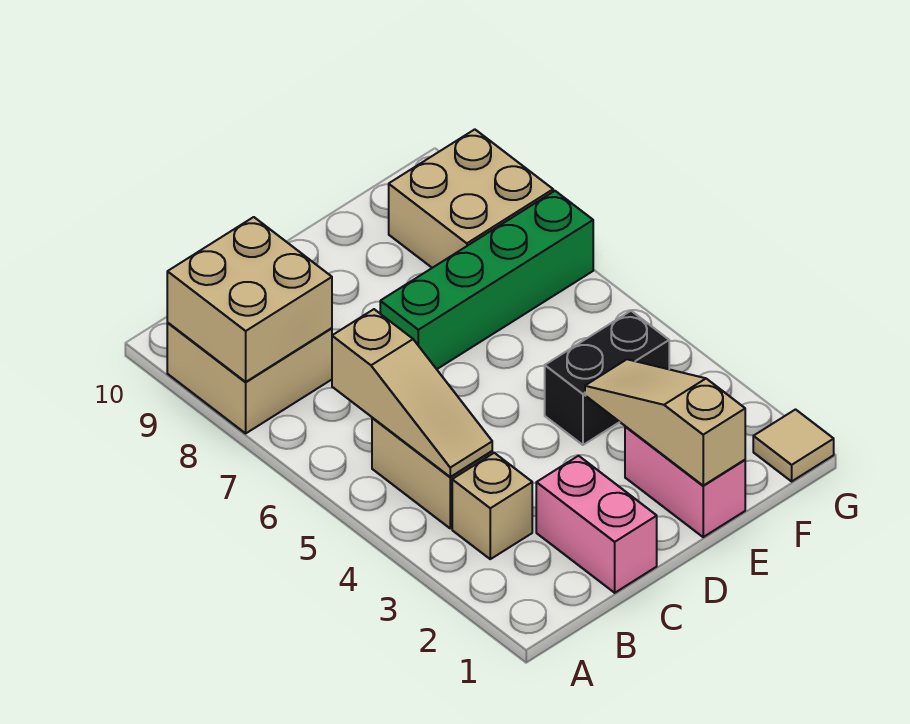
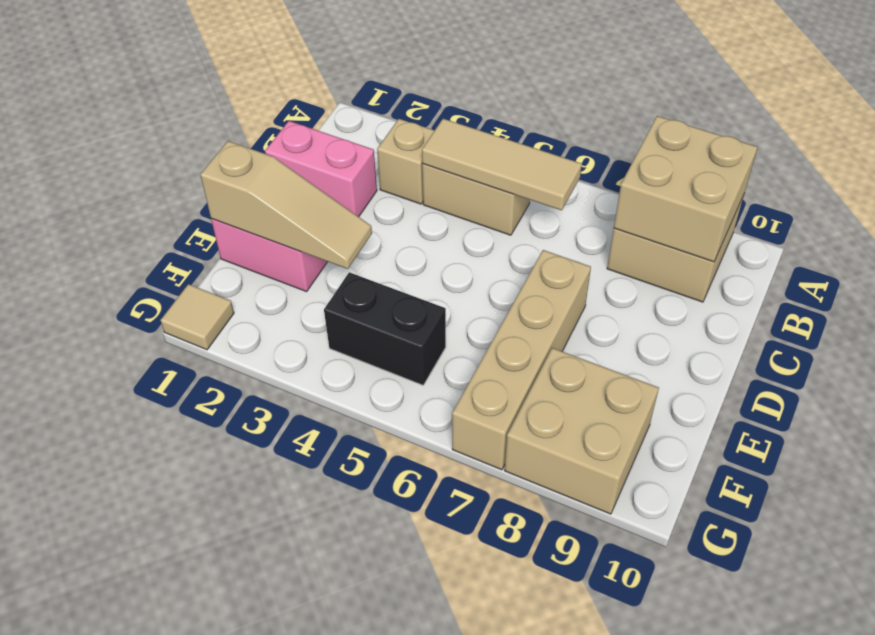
tan 1x3 slope [332,309,492,477] -> tan 1x3 tile [422,119,582,210]
green 1x4 brick [380,191,593,369] -> tan 1x4 brick [452,250,591,470]
black 1x2 brick [545,311,669,445] -> black 1x2 brick turned to [324,272,446,385]

